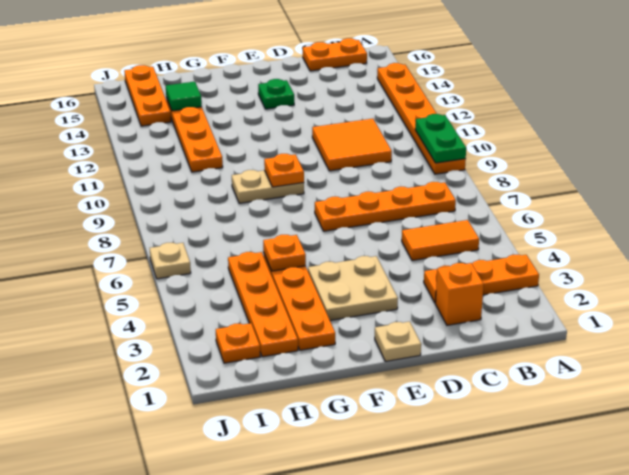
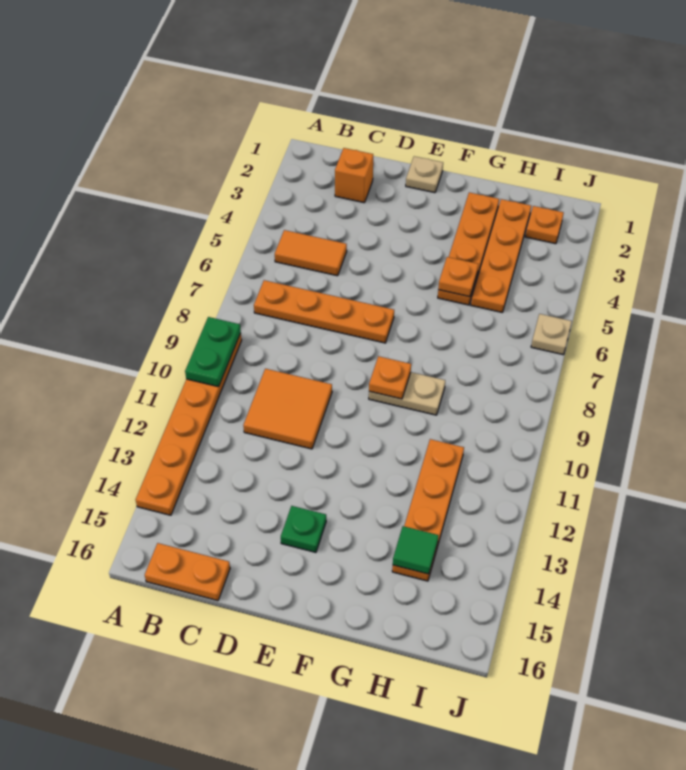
orange 1x3 plate [424,255,539,303] -> none
tan 2x2 plate [308,256,398,321] -> none
orange 1x3 plate [125,65,171,126] -> none

